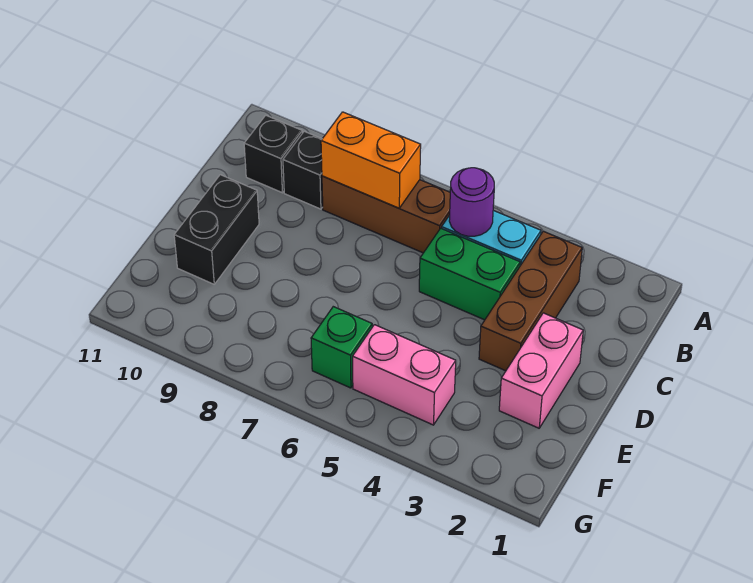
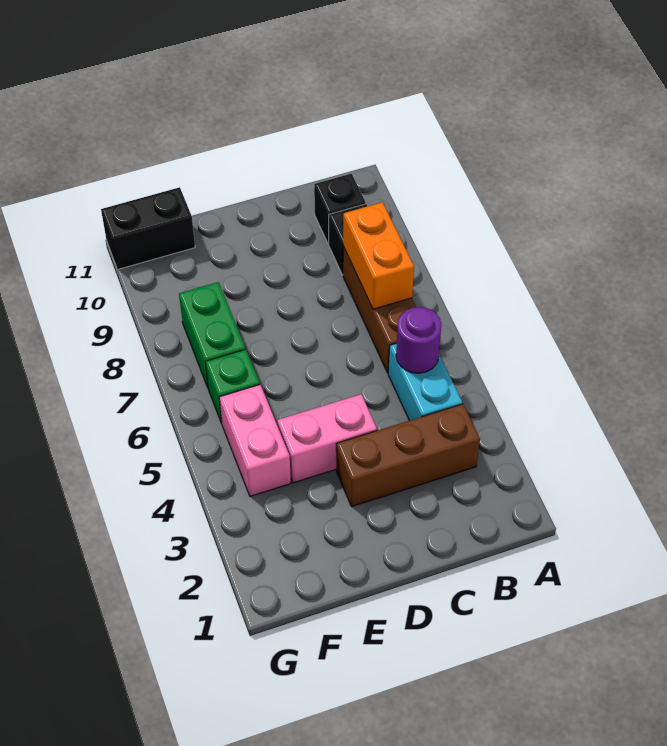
green 1x2 brick [419,228,520,320] -> green 1x2 brick moved to [179,282,246,388]
pink 1x2 brick [499,313,583,428] -> pink 1x2 brick moved to [277,394,377,483]
black 1x2 brick [174,175,259,284] -> black 1x2 brick moved to [101,187,195,270]

